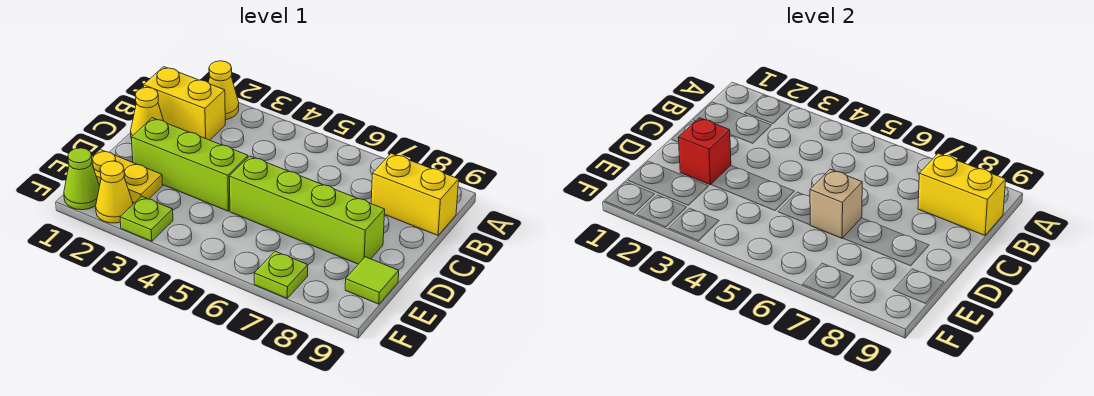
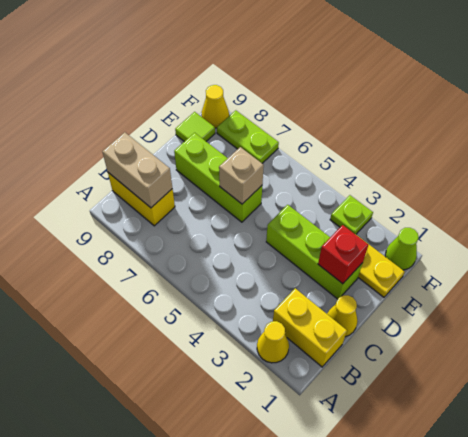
yellow 1x2 brick [918,153,1006,235] -> tan 1x2 brick [102,132,172,208]
lime 1x4 brick [229,156,385,264] -> lime 1x3 brick [174,133,262,222]
yellow 1x1 cone [96,161,133,223] -> yellow 1x1 cone moved to [202,85,229,128]
lime 1x1 plate [254,251,308,298] -> lime 1x2 plate [217,110,279,163]

